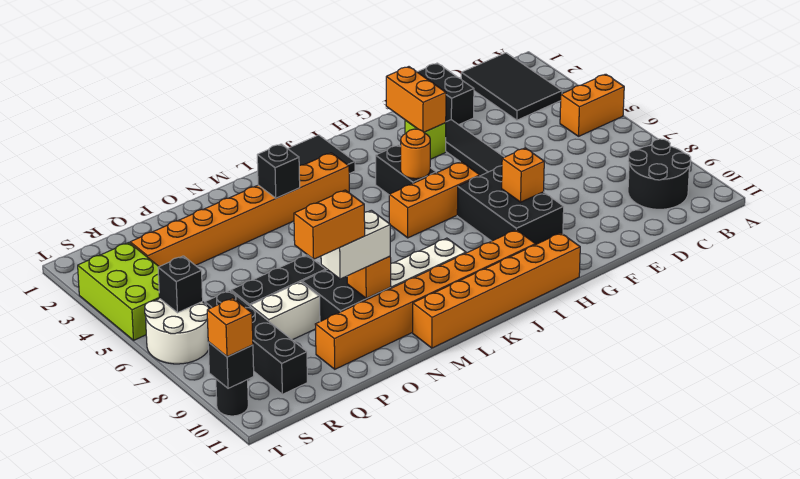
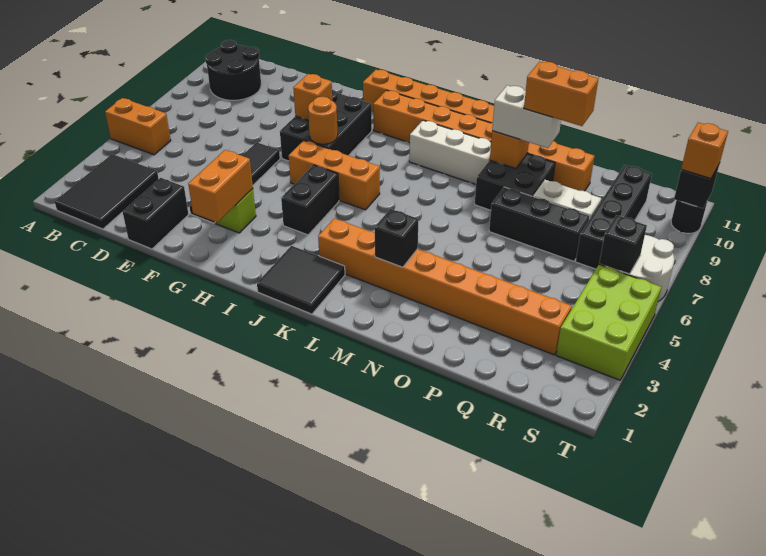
orange 1x1 round brick [401,129,430,179] -> orange 1x1 round brick moved to [308,97,338,144]

